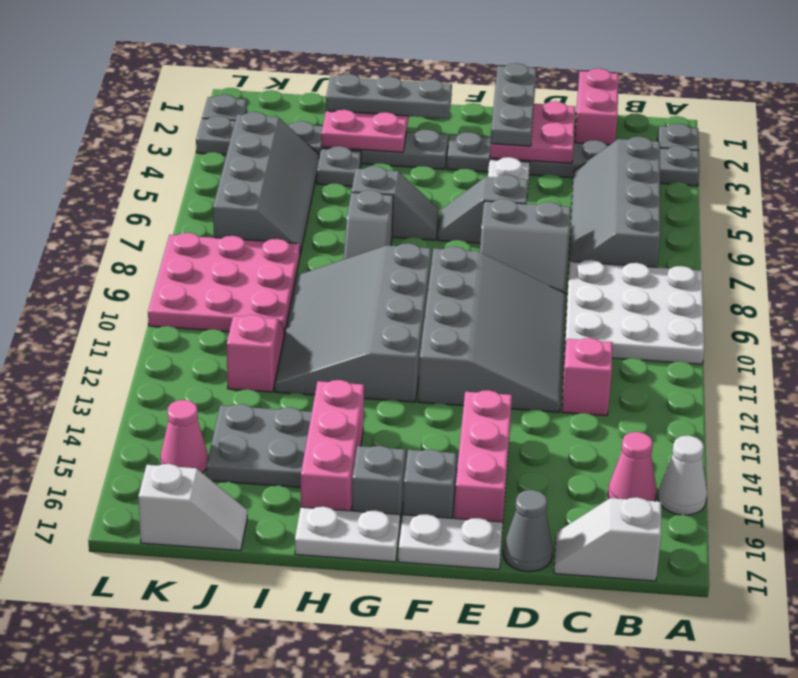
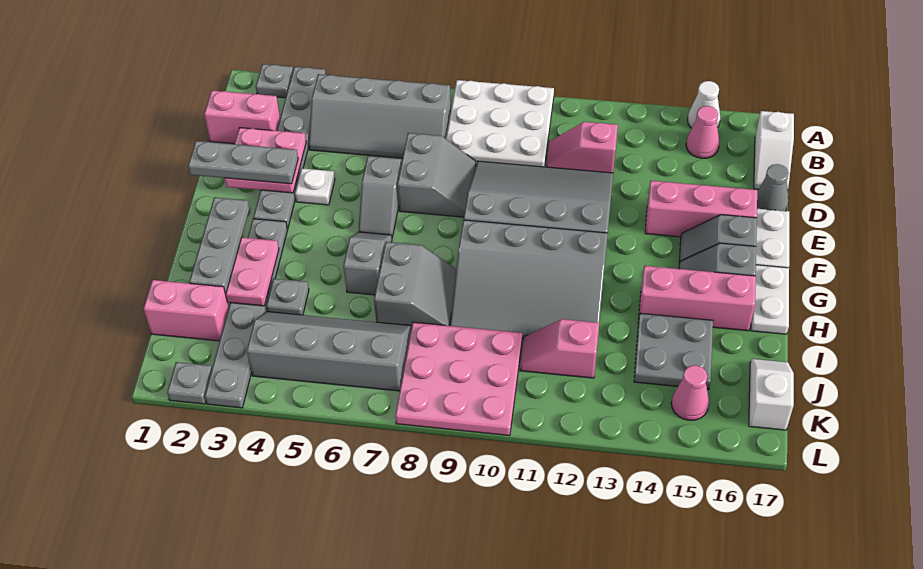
grey 1x2 slope [343,190,393,260] -> grey 2x2 slope [374,242,456,327]
none -> pink 1x2 brick [143,280,229,341]

